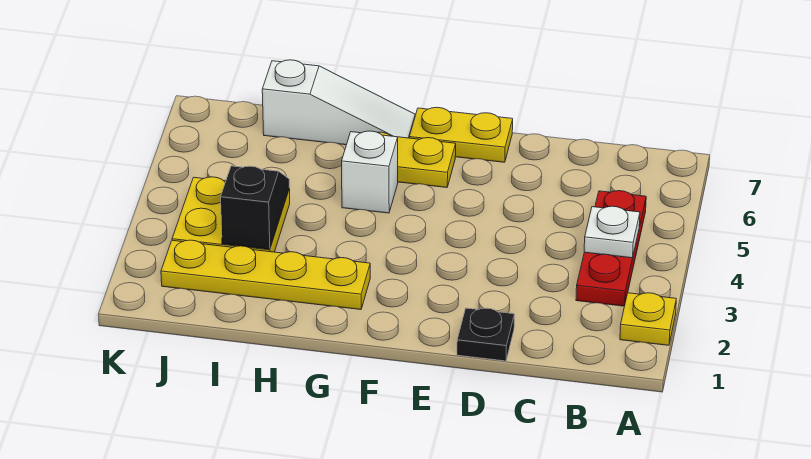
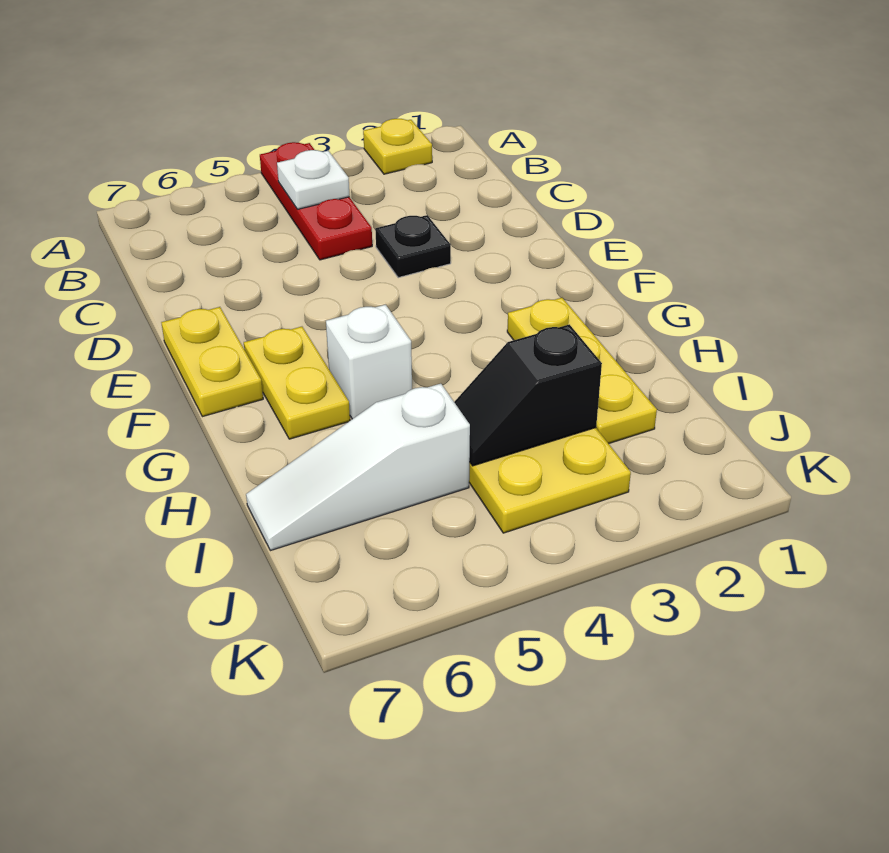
red 1x3 plate [576,191,646,306] -> red 1x3 plate turned to [260,142,372,260]
black 1x1 plate [457,308,514,361] -> black 1x1 plate moved to [375,215,451,278]
yellow 1x4 plate [161,240,370,310] -> yellow 1x3 plate [507,298,657,444]
white 1x3 slope [262,60,415,145] -> white 1x3 slope turned to [246,384,470,551]

